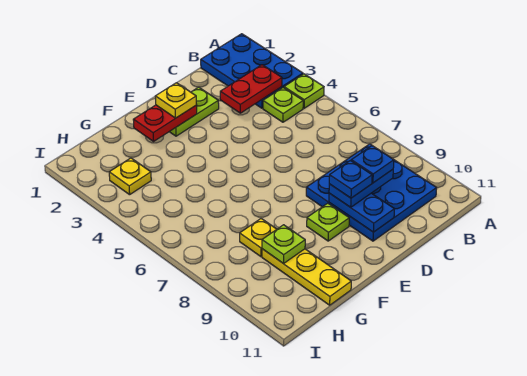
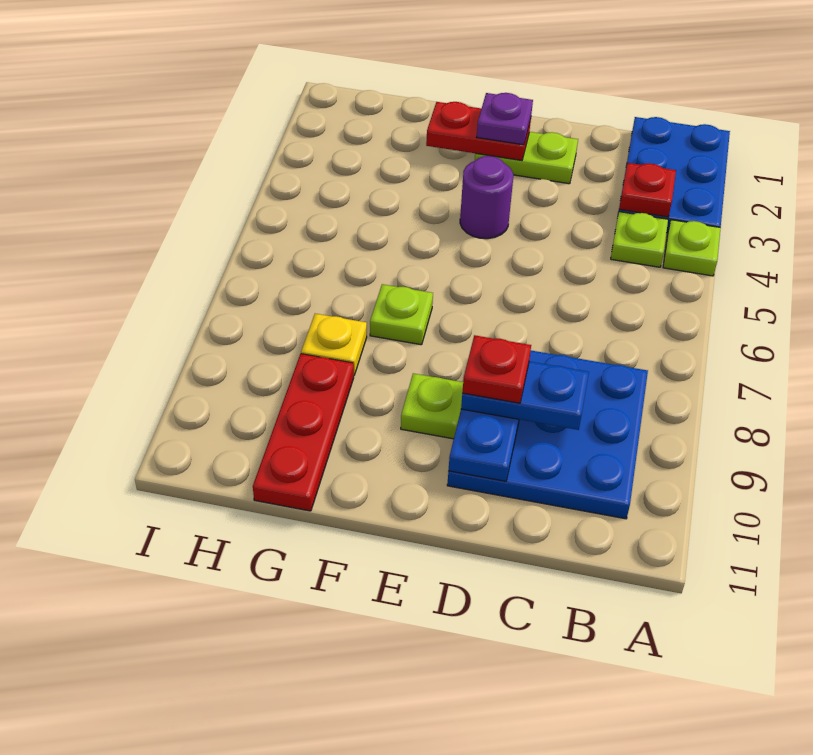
red 1x2 plate [220,65,282,113] -> red 1x1 plate [619,163,676,217]
blue 1x1 plate [351,146,394,183] -> none
blue 1x1 plate [329,161,372,198] -> red 1x1 plate [462,335,531,403]
yellow 1x1 plate [155,83,197,118] -> purple 1x1 plate [477,93,533,145]
none -> purple 1x1 round brick [460,156,513,239]
yellow 1x3 plate [262,249,351,305] -> red 1x3 plate [253,354,354,511]
lime 1x1 plate [262,225,305,264] -> lime 1x1 plate moved to [370,284,433,345]
yellow 1x1 plate [109,158,151,195] -> none

